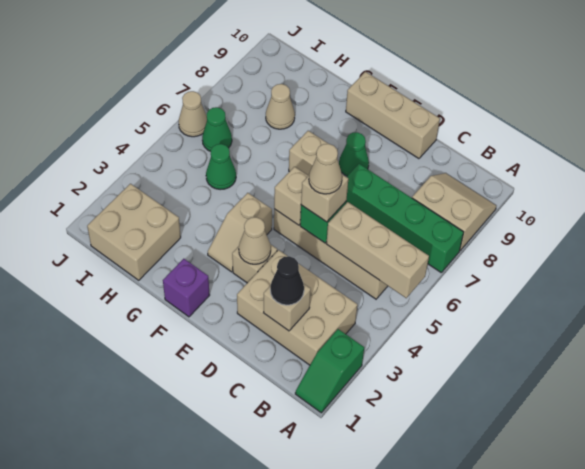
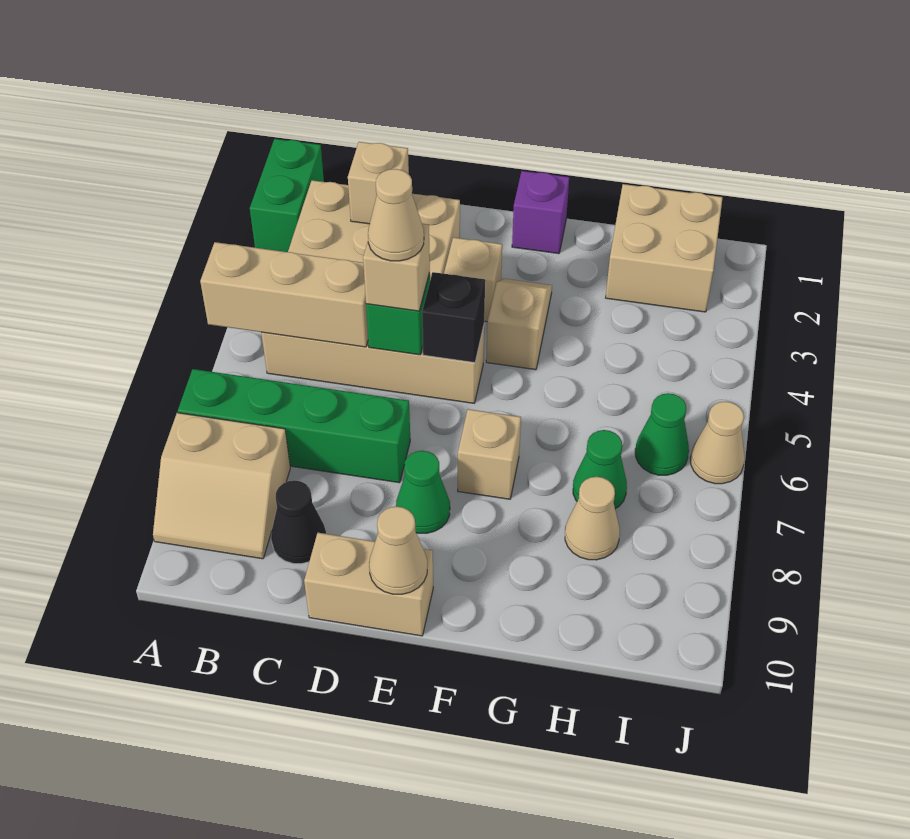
green 1x2 slope [295,329,364,413] -> green 1x2 brick [250,139,324,252]
black 1x1 cone [270,256,304,305] -> black 1x1 cone moved to [271,480,326,564]
tan 1x3 brick [346,72,440,159] -> tan 1x2 brick [304,533,433,636]
tan 1x1 cone [239,217,271,264] -> tan 1x1 cone moved to [369,507,427,594]
tan 1x1 brick [274,167,308,225] -> black 1x1 brick [422,272,485,363]
green 1x1 cone [206,144,236,190] -> green 1x1 cone moved to [573,430,627,509]

